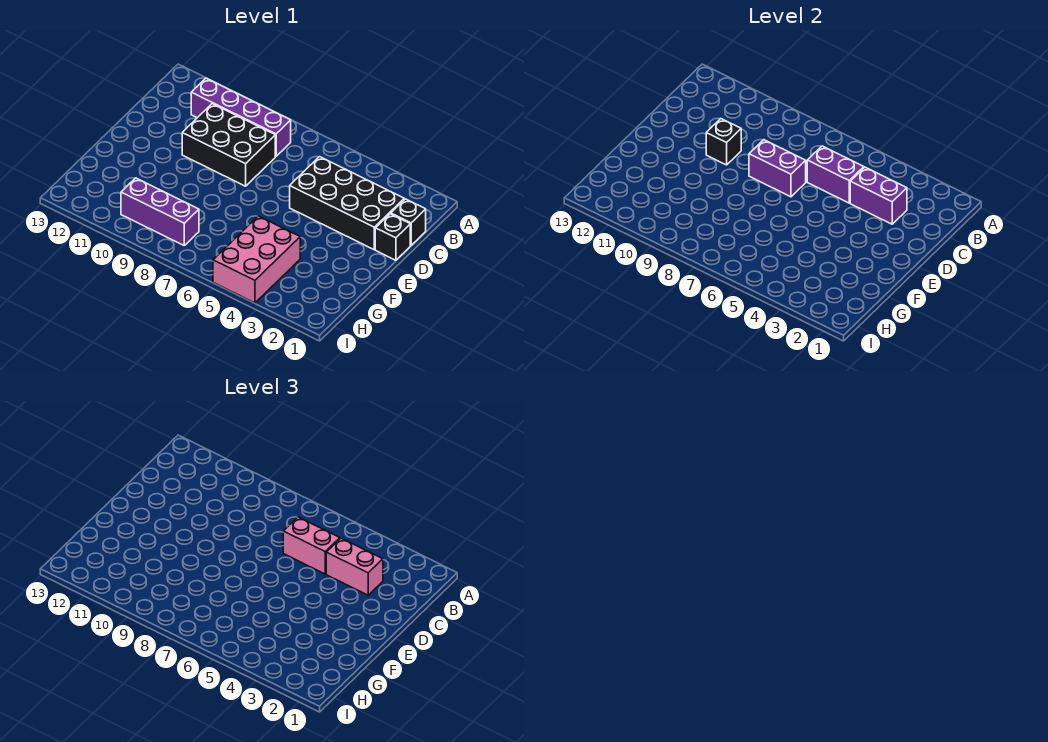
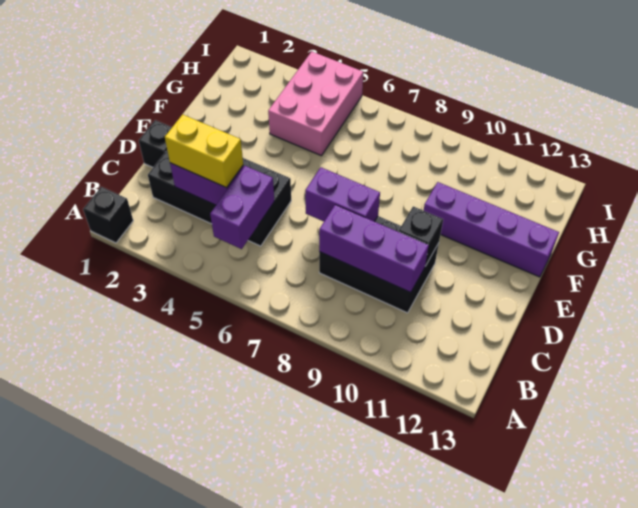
purple 1x4 brick [191,78,291,156] -> purple 1x4 brick moved to [424,182,559,277]
black 1x1 brick [391,199,426,245] -> black 1x1 brick moved to [83,187,133,243]
pink 1x2 brick [326,538,383,595] -> yellow 1x2 brick [165,114,243,188]
purple 1x2 brick [807,146,864,203] -> purple 1x2 brick turned to [210,166,274,249]
pink 1x2 brick [283,517,340,574] -> none
purple 1x3 brick [121,178,199,245] -> purple 1x3 brick moved to [319,205,429,293]

